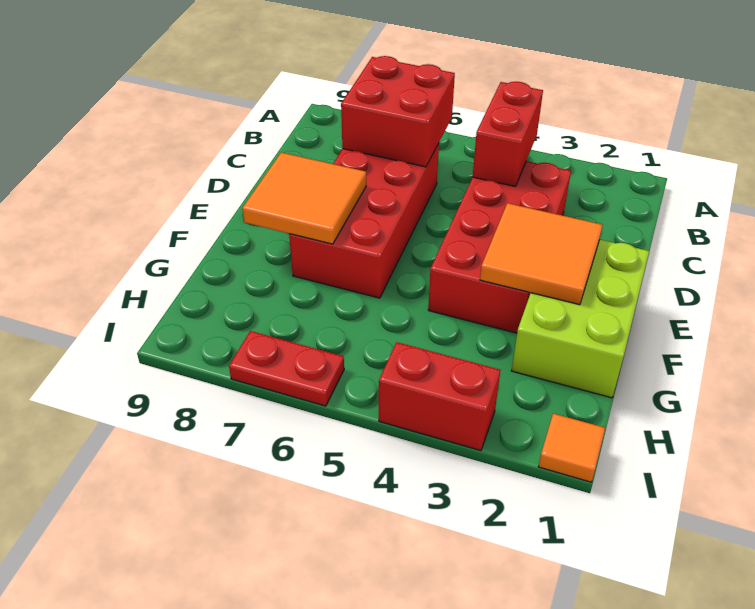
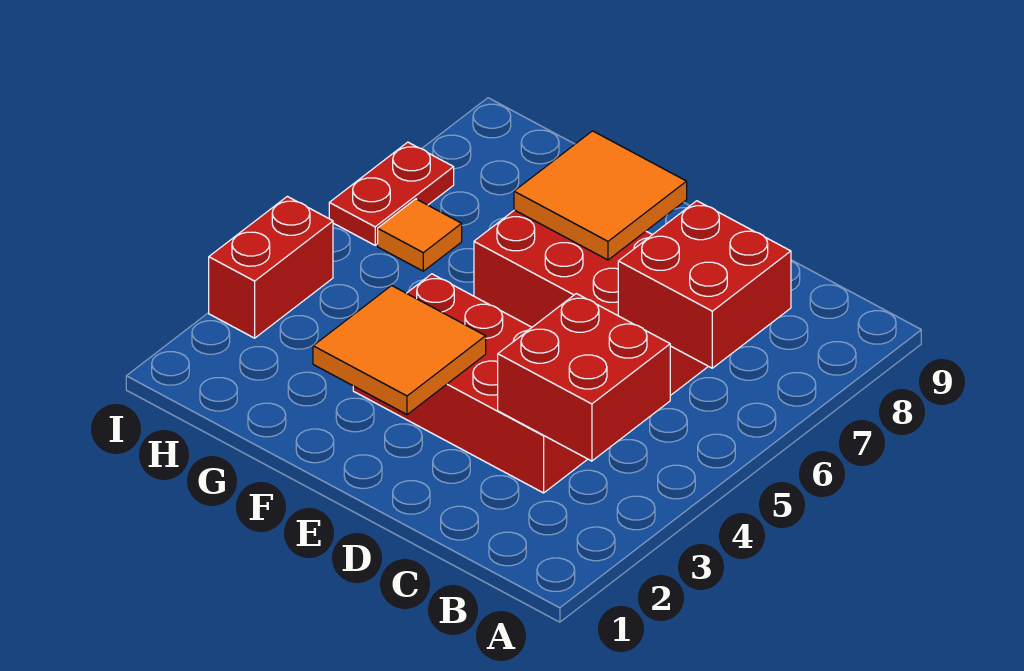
red 1x2 brick [473,82,543,187] -> red 2x2 brick [498,294,670,461]
lime 2x3 brick [512,240,649,398] -> none
orange 1x1 tile [538,414,605,482] -> orange 1x1 tile moved to [378,199,462,271]

